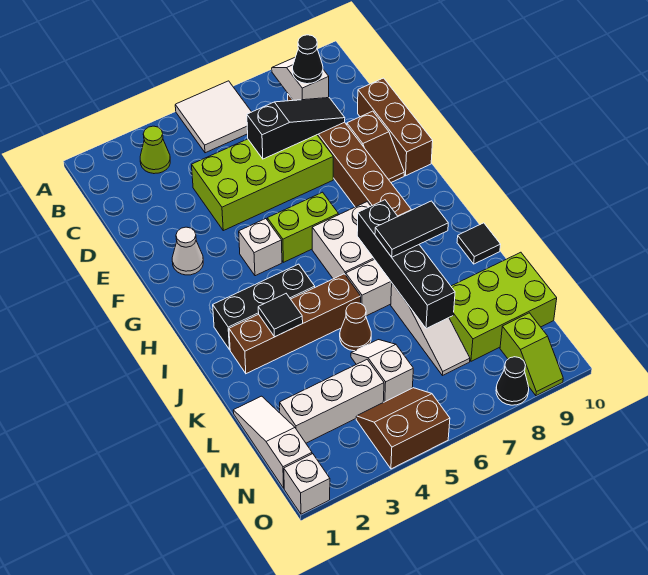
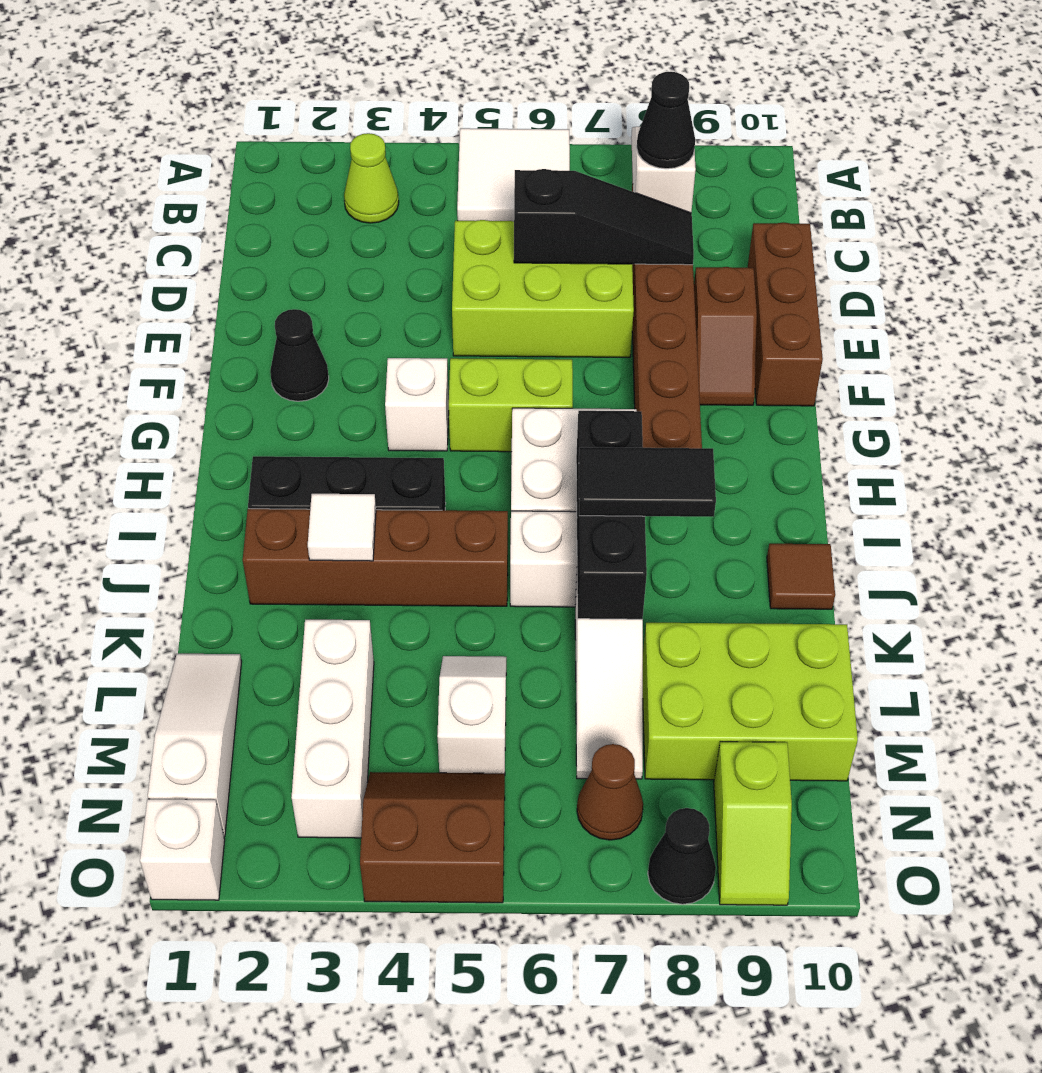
lime 2x4 brick [192,135,333,231] -> lime 2x3 brick [452,220,634,357]
white 1x1 cone [172,227,203,275] -> black 1x1 cone [270,309,329,401]
black 1x4 brick [357,200,455,329] -> black 1x3 brick [576,411,647,619]
black 1x1 tile [258,294,303,337] -> white 1x1 tile [308,494,376,561]
black 1x1 tile [457,223,501,264] -> brown 1x1 tile [767,544,835,609]
brown 1x1 cone [340,303,371,351] -> brown 1x1 cone moved to [577,744,643,840]
white 1x3 brick [280,360,384,443] -> white 1x3 brick turned to [292,620,374,838]

